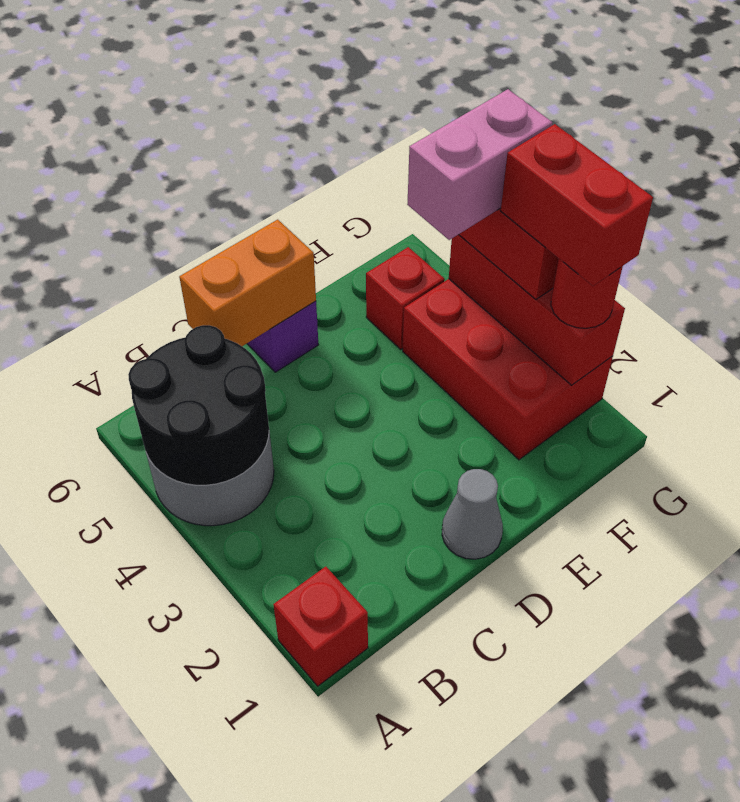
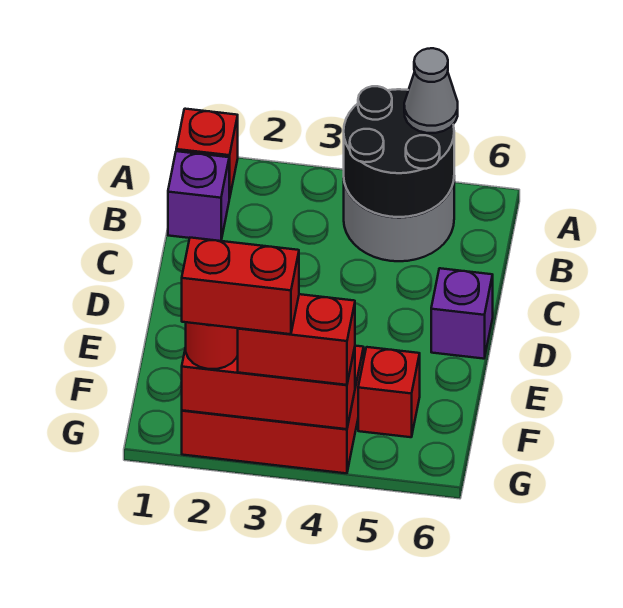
none -> purple 1x1 brick [168,151,229,241]
orange 1x2 brick [179,220,316,346] -> none
grey 1x1 cone [442,469,503,559] -> grey 1x1 cone moved to [404,48,458,133]
pink 1x2 brick [407,89,552,240] -> none

